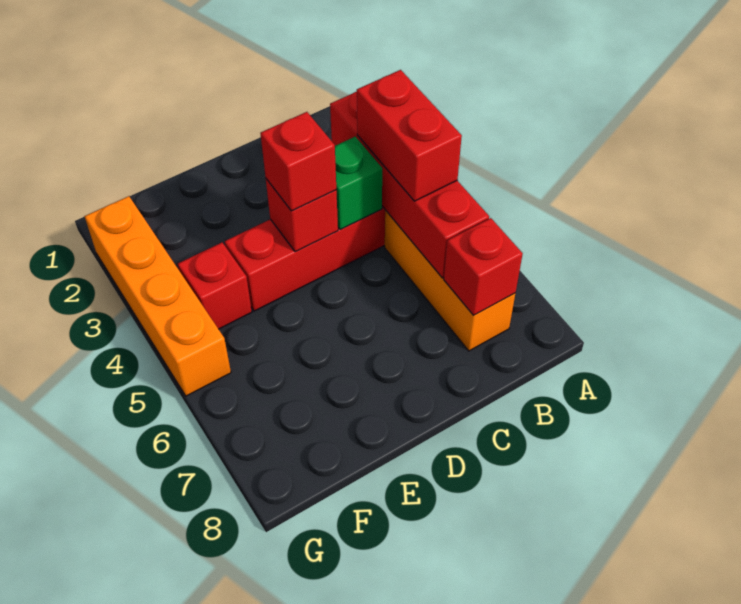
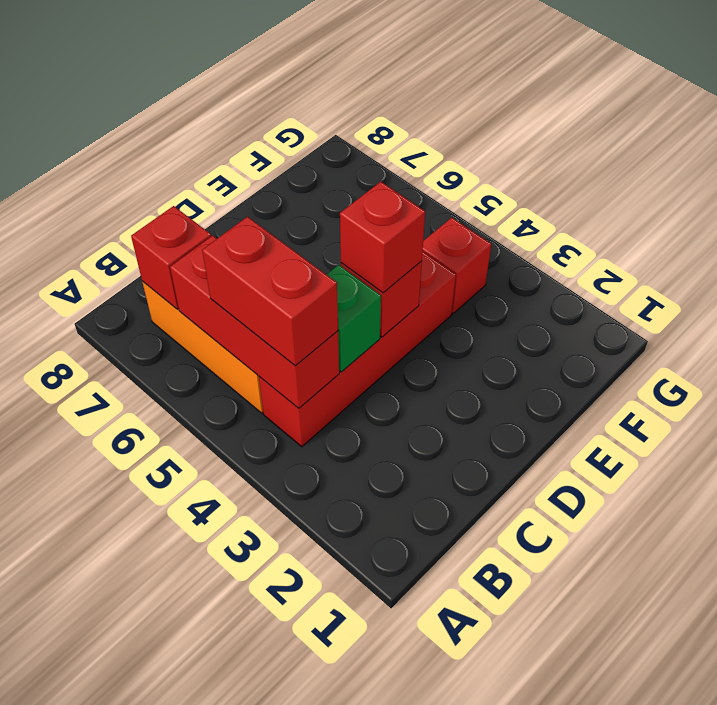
red 1x4 brick [330,92,489,278] -> red 1x3 brick [170,236,339,408]
orange 1x4 brick [84,196,231,396] -> none

